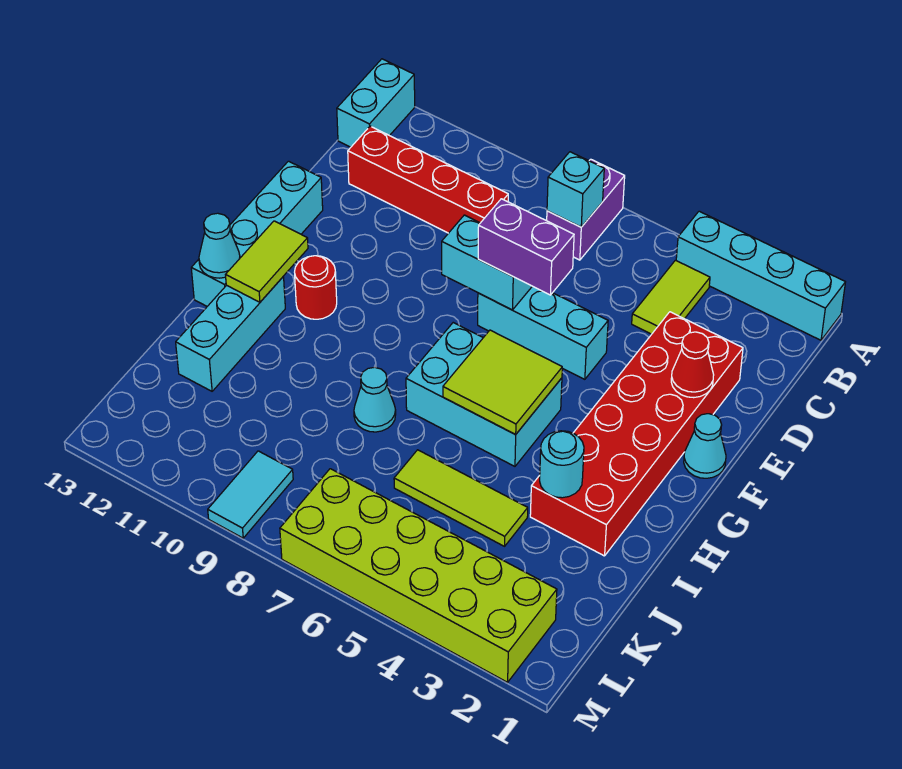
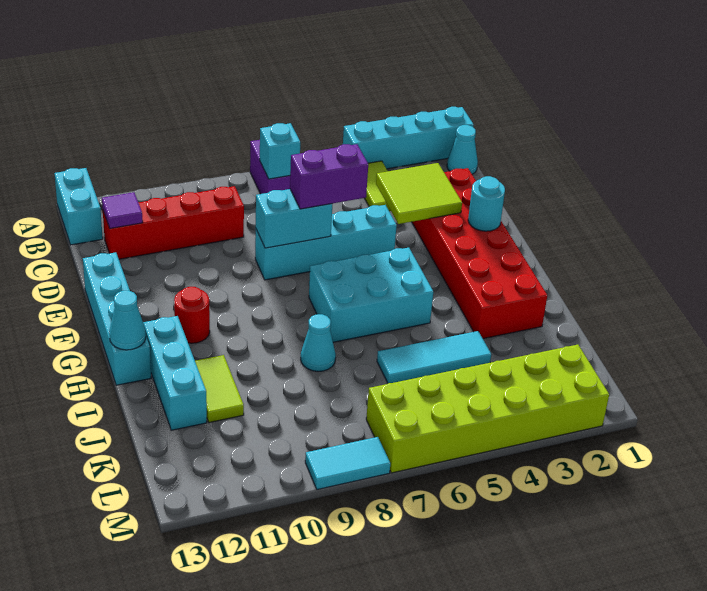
none -> purple 1x1 tile [102,192,143,229]
red 1x1 cone [671,332,714,398] -> none
cyan 1x3 brick [478,286,608,379] -> cyan 1x4 brick [255,205,397,280]
cyan 1x1 cone [684,414,726,478] -> cyan 1x1 cone moved to [447,125,478,174]
lime 2x2 tile [443,330,562,435] -> lime 2x2 tile moved to [376,163,462,224]
lime 1x2 tile [226,221,308,302] -> lime 1x2 tile moved to [195,355,244,422]
cyan 1x1 round brick [540,431,584,498] -> cyan 1x1 round brick moved to [468,176,505,231]
lime 1x3 tile [394,450,528,546] -> cyan 1x3 tile [377,331,491,383]
cyan 1x2 tile [208,451,293,538] -> cyan 1x2 tile turned to [305,437,390,490]

